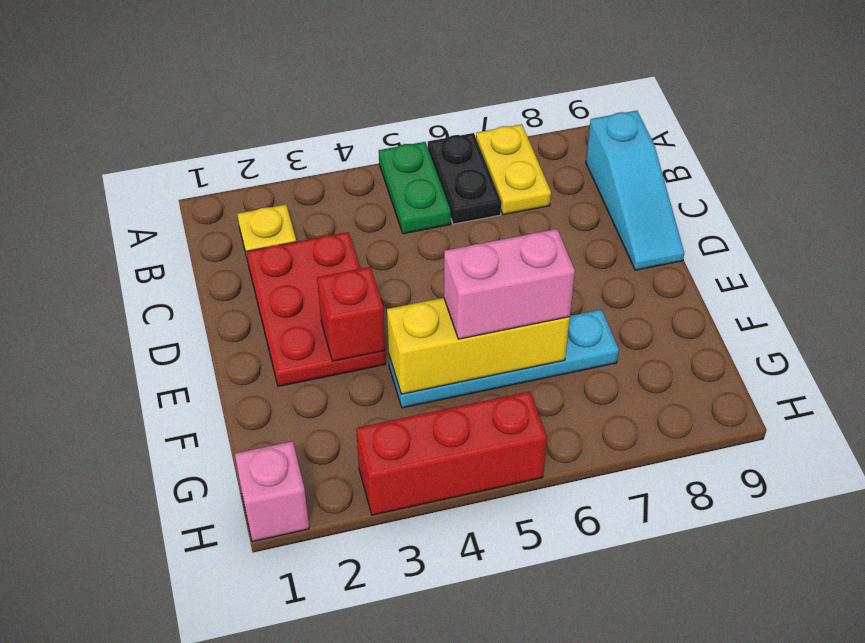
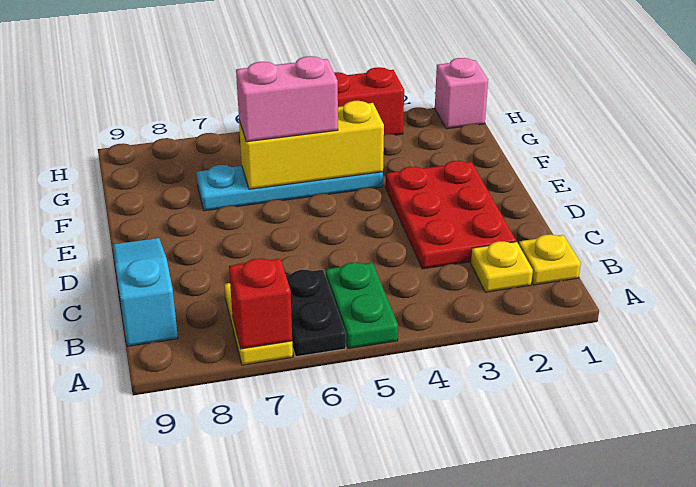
none -> yellow 1x1 plate [519,234,581,285]
red 1x1 brick [317,267,385,361] -> red 1x1 brick moved to [229,258,292,349]

